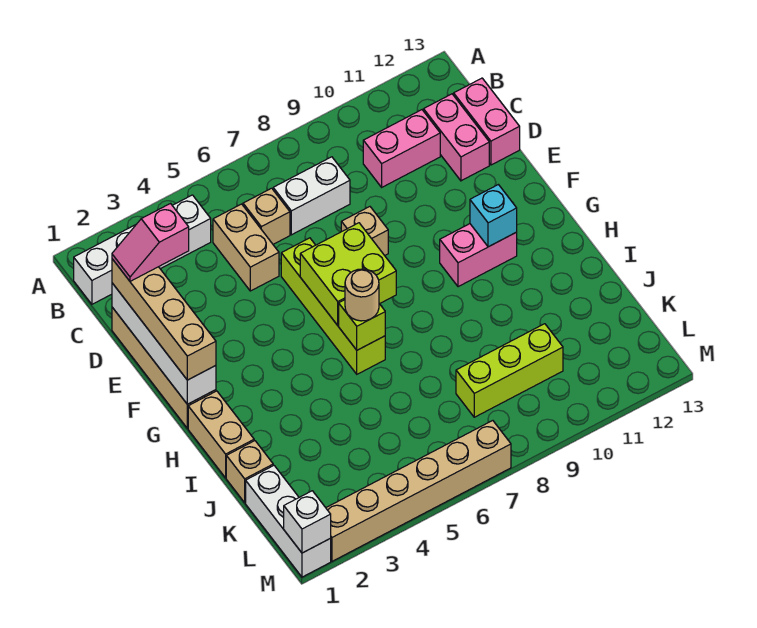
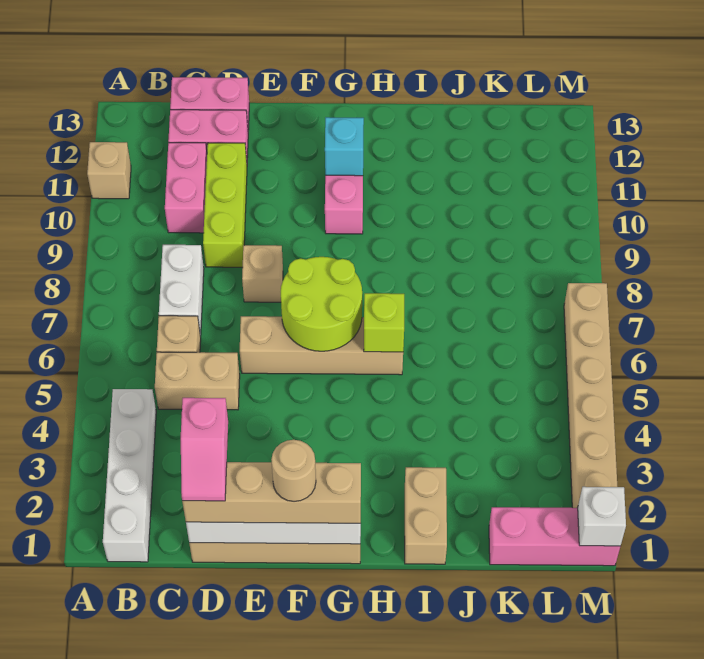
lime 1x4 brick [281,238,385,374] -> tan 1x4 brick [240,316,403,375]
lime 2x2 brick [300,223,396,325] -> lime 2x2 round brick [281,257,362,351]
tan 1x2 brick [188,391,254,478] -> tan 1x2 brick turned to [405,467,447,564]
tan 1x1 round brick [345,269,379,321] -> tan 1x1 round brick moved to [271,440,316,502]
tan 1x1 brick [226,441,273,503] -> tan 1x1 brick moved to [87,142,131,199]
white 1x3 brick [246,465,331,577] -> pink 1x3 brick [489,507,620,566]
lime 1x3 brick [456,324,563,417] -> lime 1x3 brick moved to [203,143,247,267]

